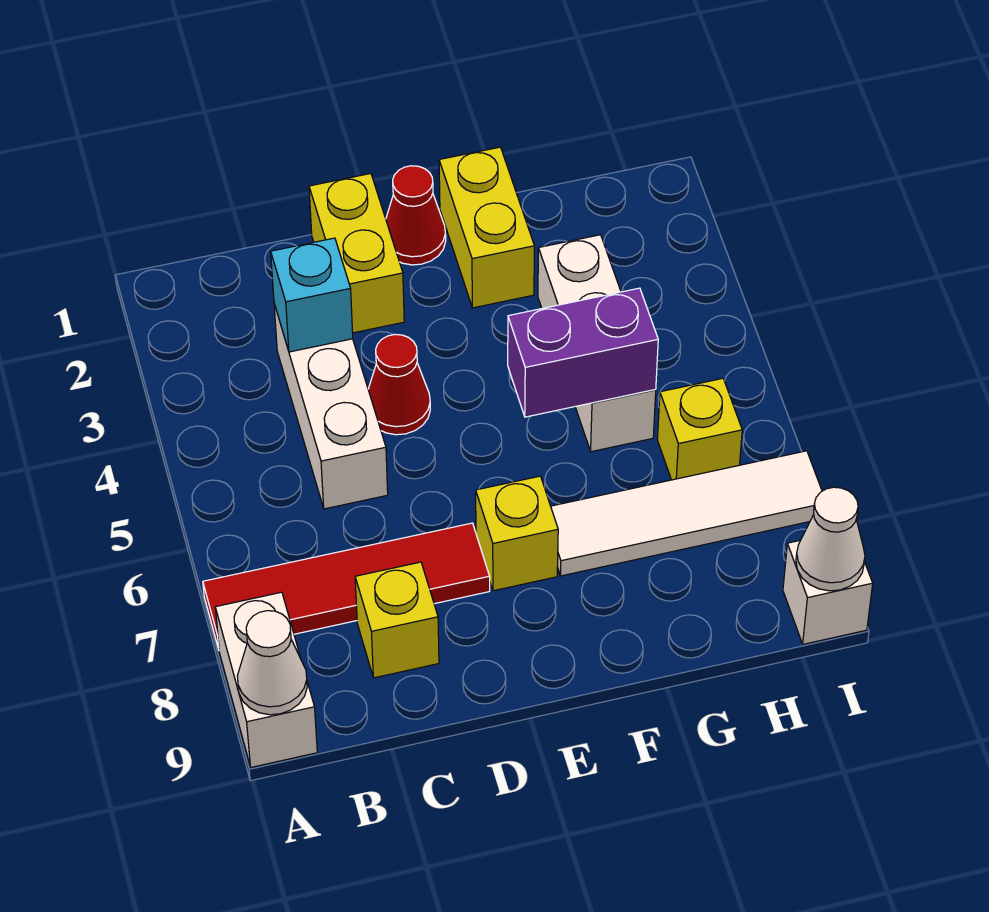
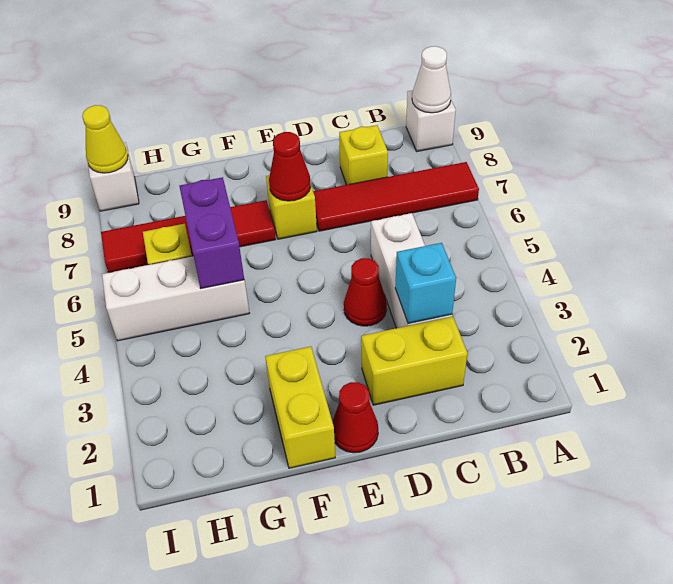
white 1x2 brick [215,592,317,767] -> white 1x1 brick [406,90,456,151]
yellow 1x2 brick [309,174,404,333] -> yellow 1x2 brick turned to [361,316,467,405]
none -> red 1x1 cone [269,132,311,201]
purple 1x2 brick [508,288,658,417] -> purple 1x2 brick turned to [179,177,244,288]
white 1x4 tile [551,451,822,576] -> red 1x4 tile [101,200,276,273]
white 1x3 brick [538,235,656,452] -> white 1x3 brick turned to [102,256,249,341]
white 1x1 cone [796,487,865,591] -> yellow 1x1 cone [82,105,128,173]

